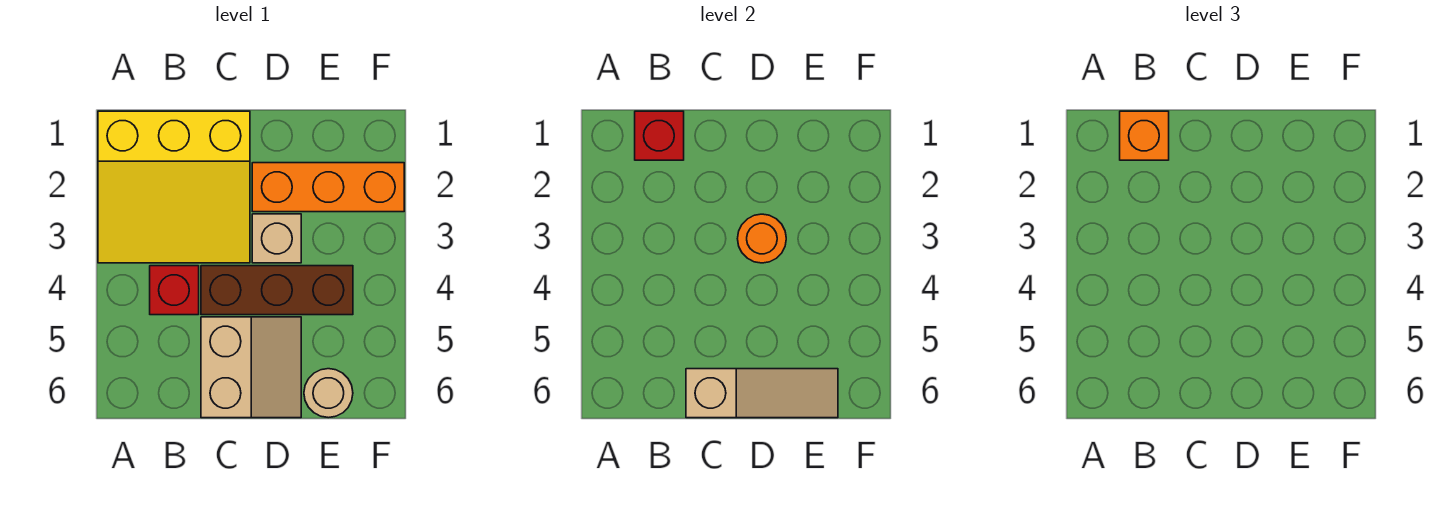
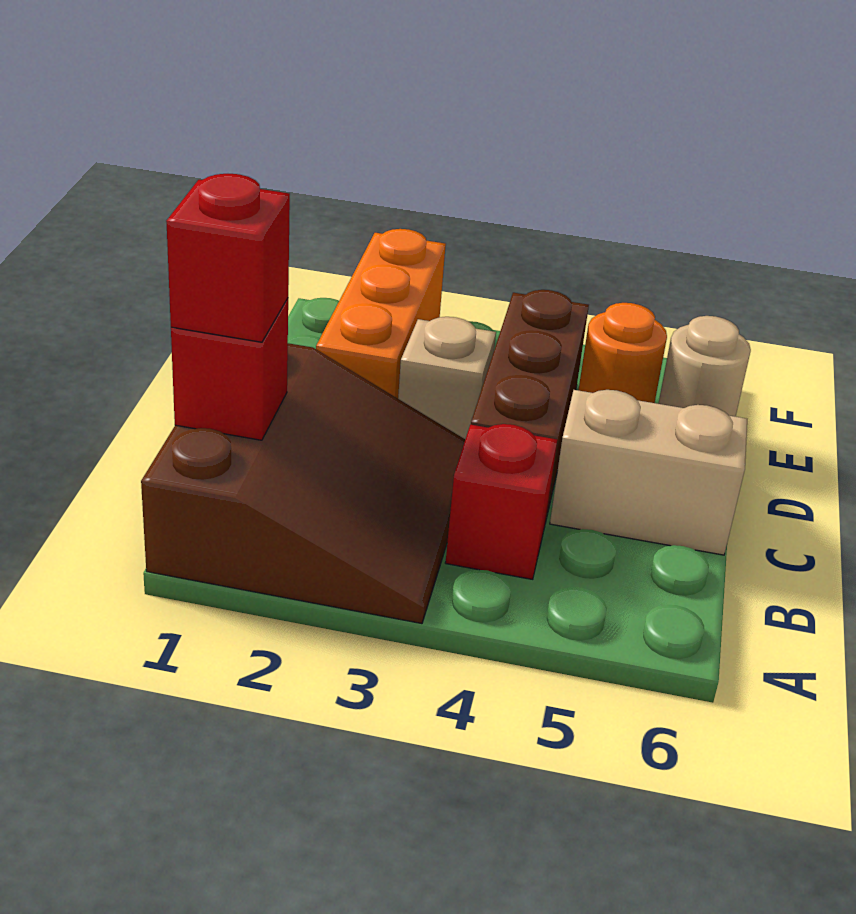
yellow 3x3 slope [98,111,250,263] -> brown 3x3 slope [141,343,465,624]
orange 1x1 brick [1120,111,1169,160] -> red 1x1 brick [166,174,290,342]
tan 1x3 slope [686,369,838,418] -> none
orange 1x1 round brick [737,214,786,263] -> orange 1x1 round brick moved to [578,303,667,403]

